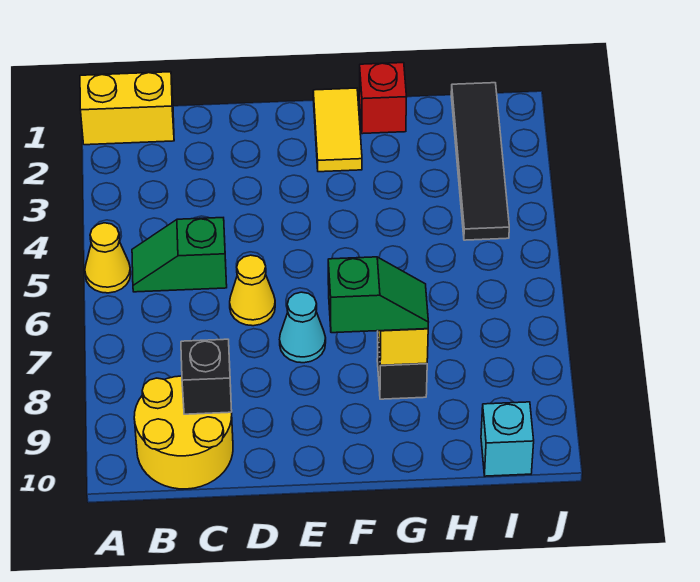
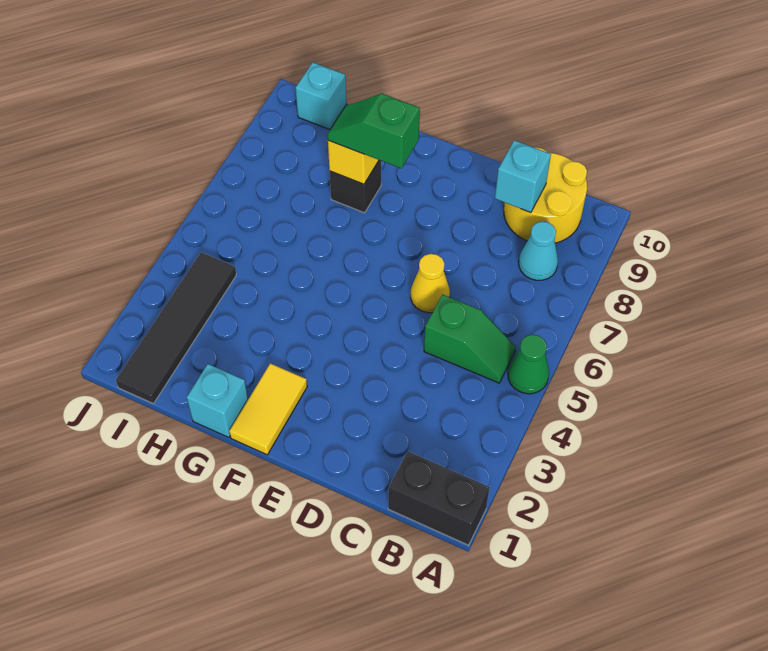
yellow 1x2 brick [80,72,174,145] -> black 1x2 brick [388,451,490,545]
yellow 1x1 cone [85,223,131,293] -> green 1x1 cone [508,335,549,394]
black 1x1 brick [181,339,232,414] -> cyan 1x1 brick [495,140,551,213]
cyan 1x1 cone [280,292,326,363] -> cyan 1x1 cone moved to [519,222,558,280]
red 1x1 brick [359,63,406,134] -> cyan 1x1 brick [187,364,248,437]

